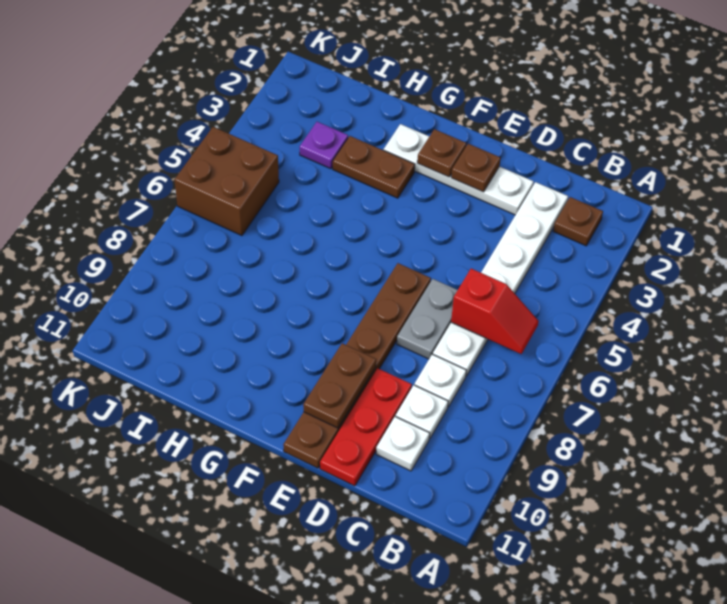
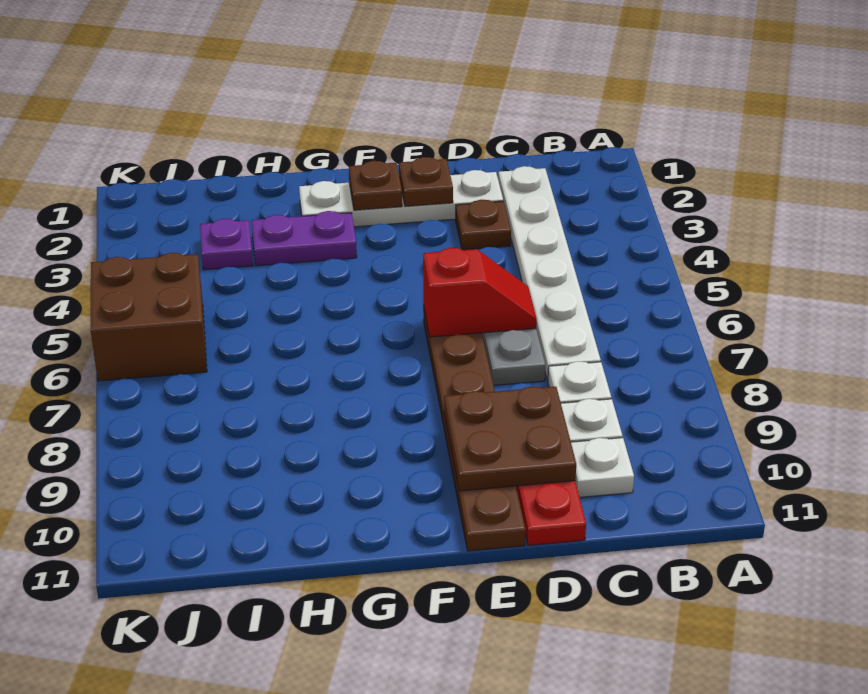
brown 1x1 plate [553,197,603,246] -> brown 1x1 plate moved to [455,200,511,250]
red 1x2 slope [451,269,539,354] -> red 1x2 slope moved to [423,248,537,337]
brown 1x2 plate [303,343,376,428] -> brown 2x2 plate [444,386,576,491]
brown 1x2 plate [333,136,415,198] -> purple 1x2 plate [252,211,357,266]

